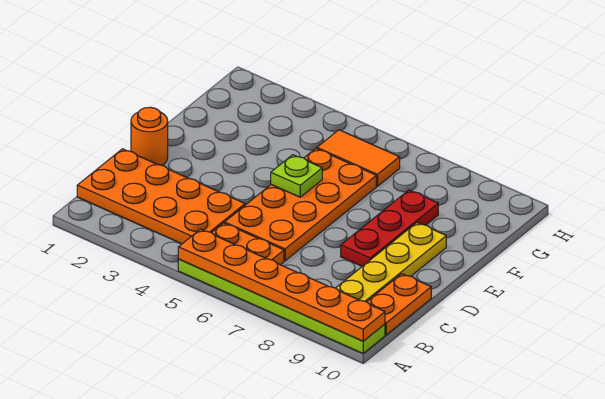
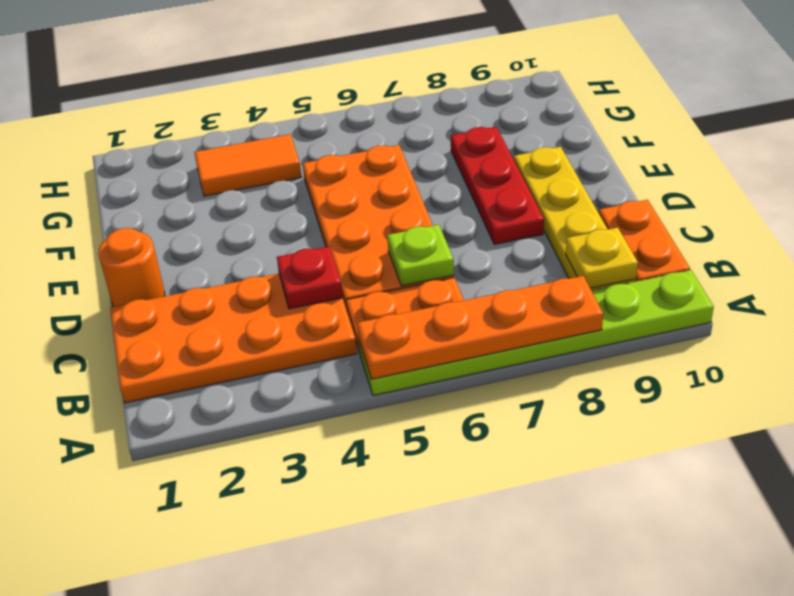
orange 1x6 plate [178,229,385,341] -> orange 1x4 plate [357,276,603,379]
none -> yellow 1x1 plate [566,228,638,288]
none -> red 1x1 plate [277,246,343,309]
lime 1x1 plate [271,155,322,197] -> lime 1x1 plate moved to [387,225,454,286]
orange 1x2 tile [317,130,400,186] -> orange 1x2 tile moved to [194,134,301,196]

